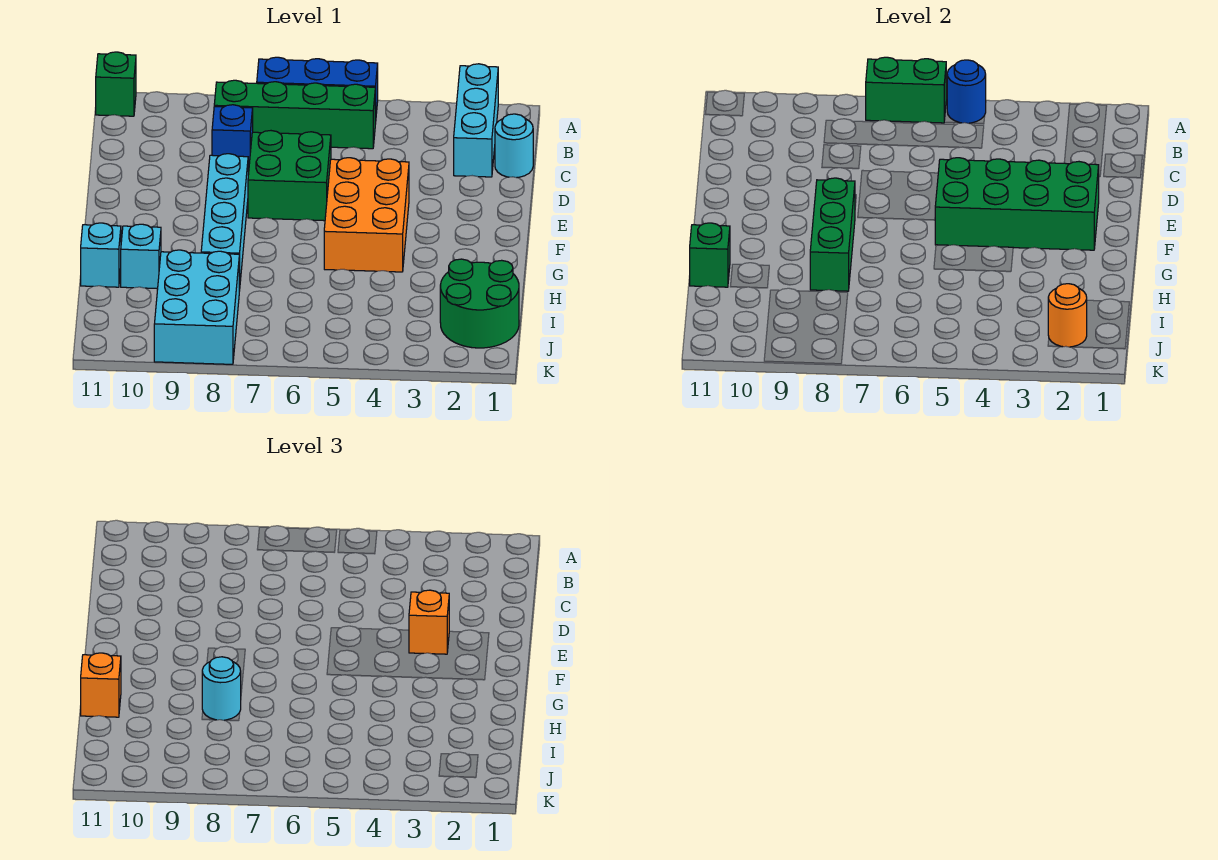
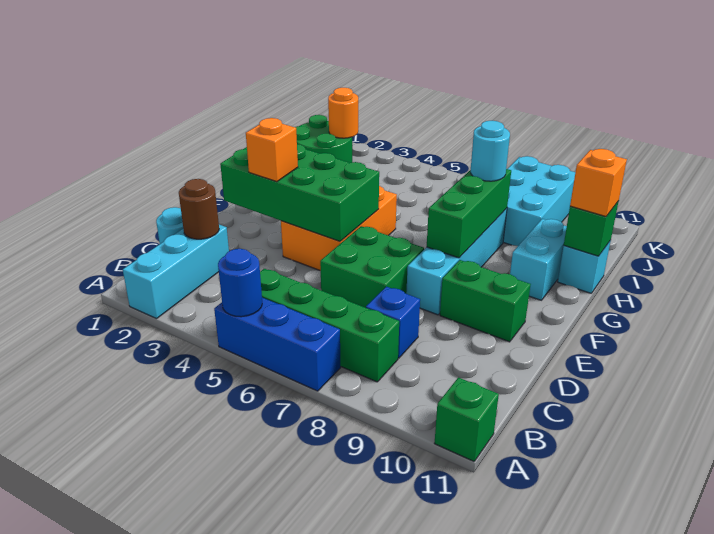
green 1x2 brick [866,57,946,123] -> green 1x2 brick moved to [440,260,531,342]
none -> brown 1x1 round brick [179,179,219,239]
cyan 1x1 brick [121,224,161,289] -> cyan 1x2 brick [510,219,567,300]

